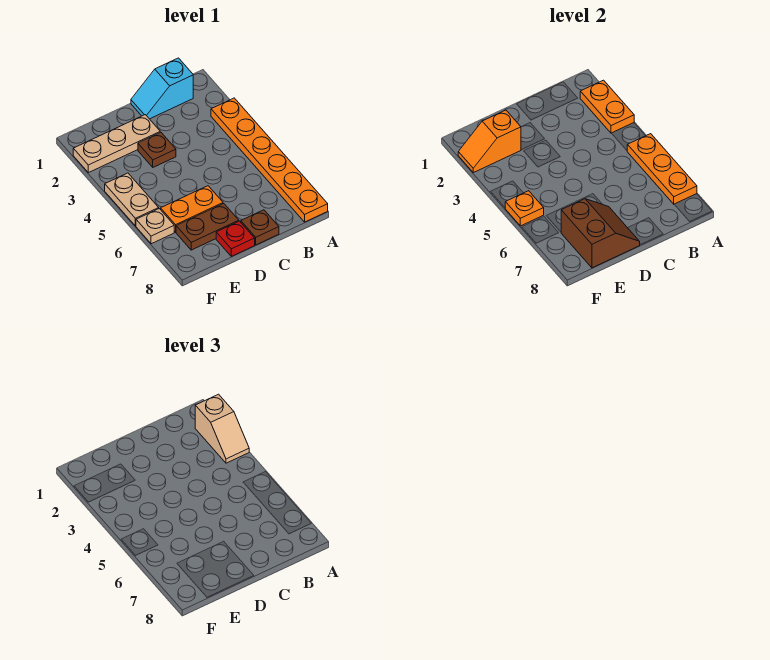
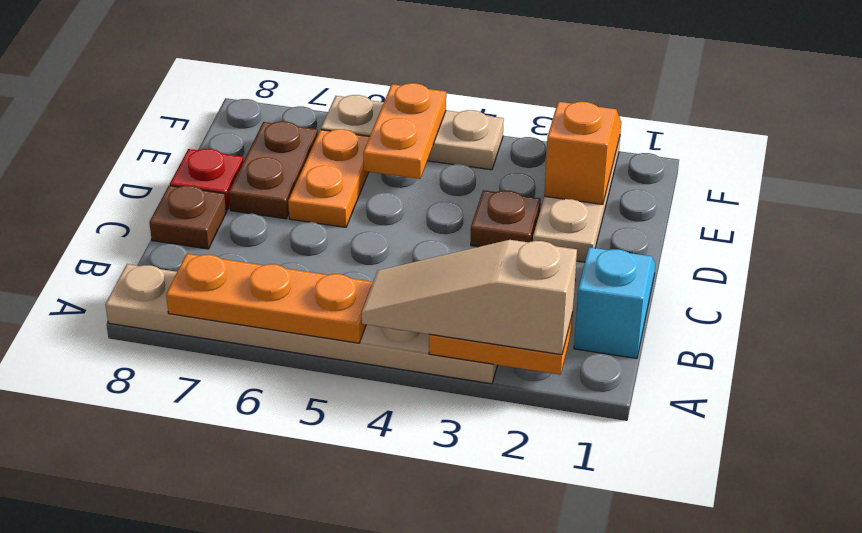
tan 1x2 slope [195,394,249,463] -> tan 1x3 slope [362,240,577,355]
orange 1x6 plate [211,98,328,222] -> tan 1x6 plate [105,264,497,384]
brown 2x2 slope [561,199,640,268] -> none
orange 1x1 plate [505,191,544,226] -> orange 1x2 plate [363,83,446,179]

